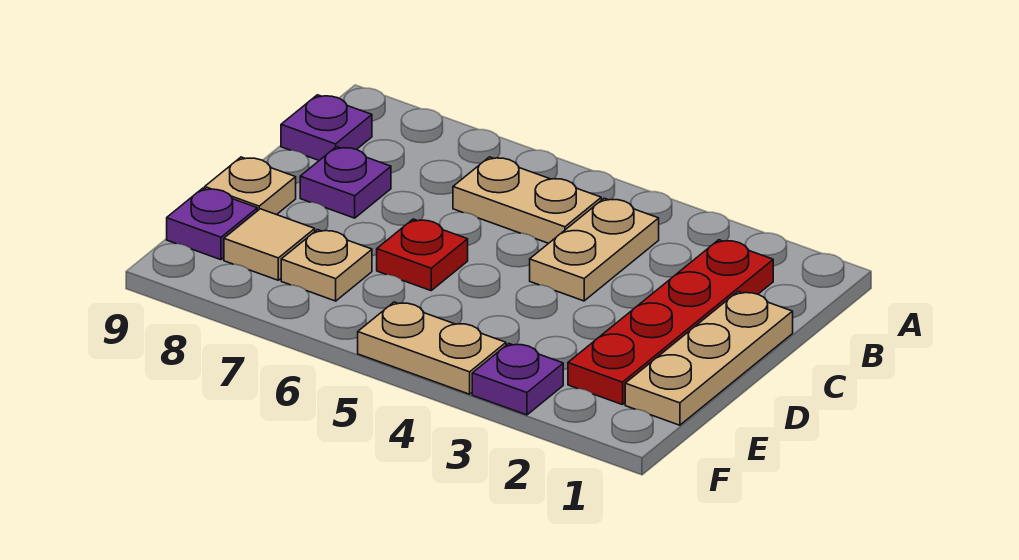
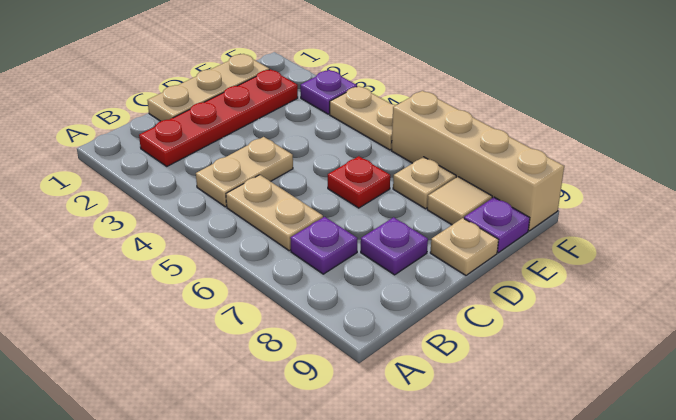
purple 1x1 plate [281,95,372,160] -> purple 1x1 plate moved to [290,217,358,274]
none -> tan 1x4 brick [391,91,564,231]

